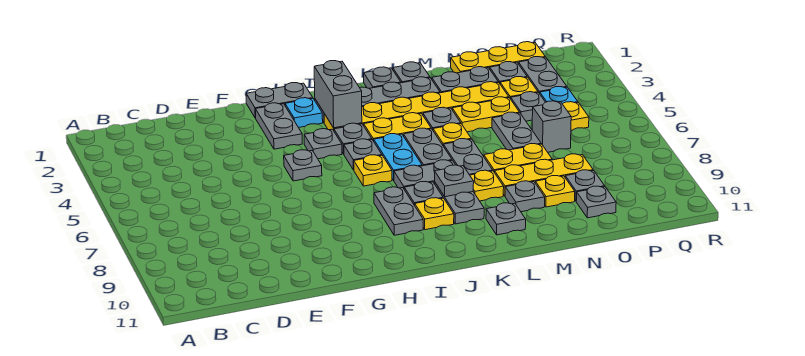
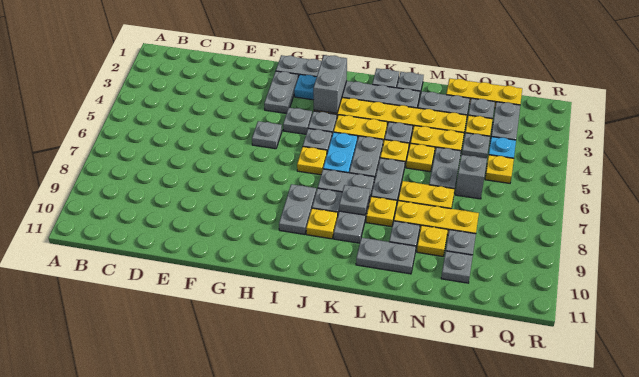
grey 1x1 plate [486,203,526,235] -> grey 1x2 plate [356,238,416,274]
none -> yellow 1x1 plate [406,143,435,172]

